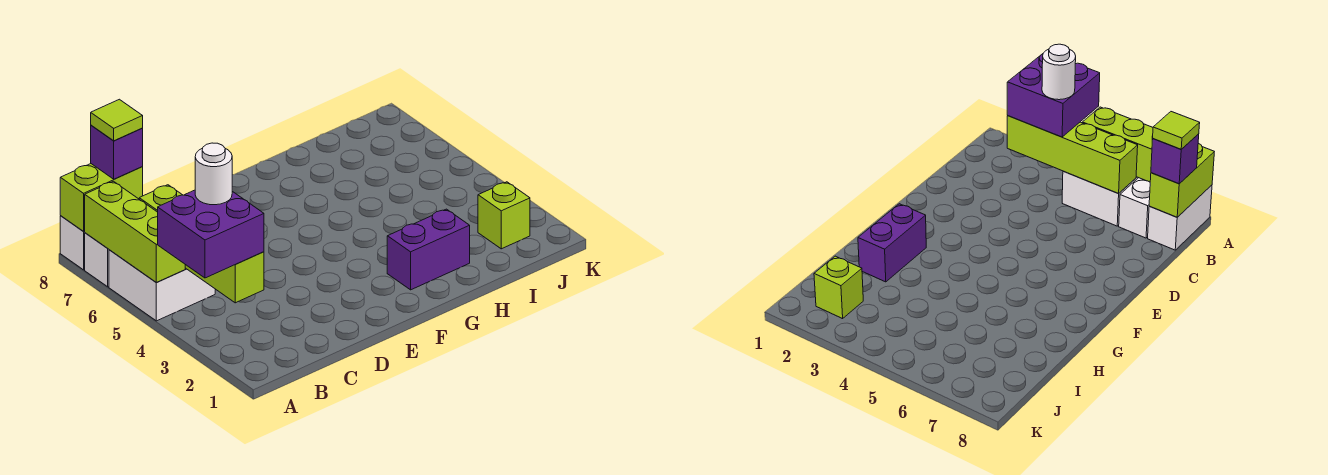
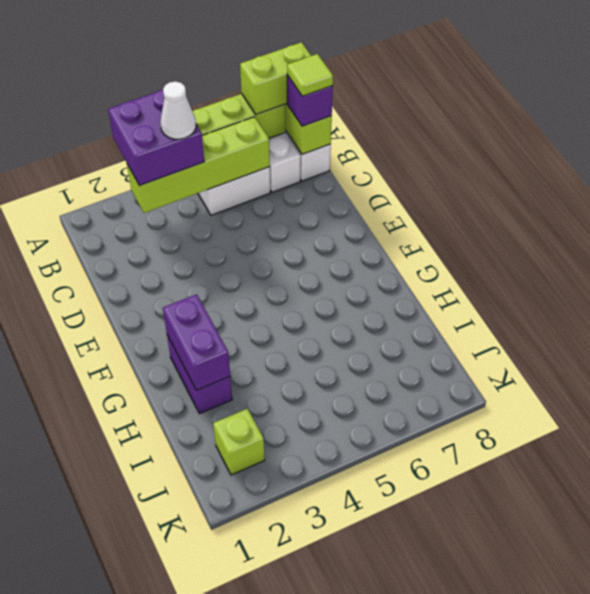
none -> lime 1x2 brick [240,42,311,115]
white 1x1 round brick [195,143,232,205] -> white 1x1 cone [160,81,196,139]
none -> purple 1x2 brick [163,294,230,390]

